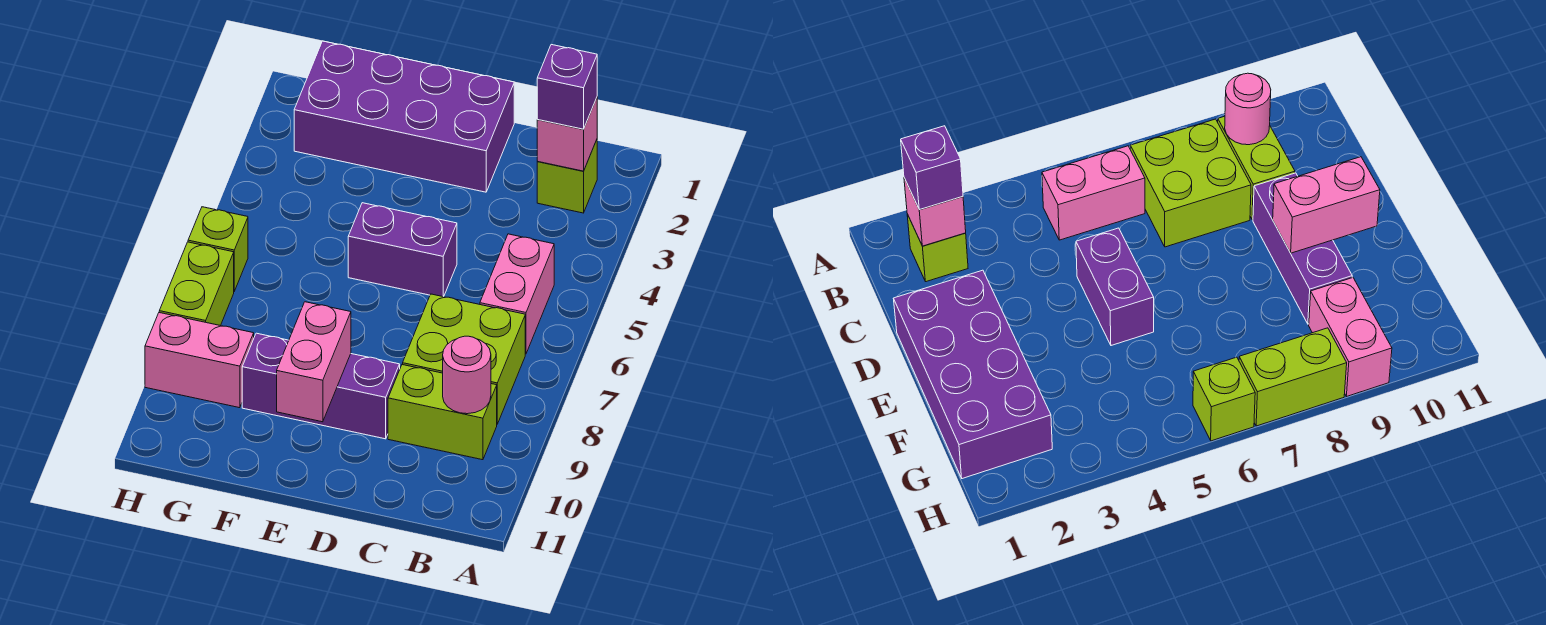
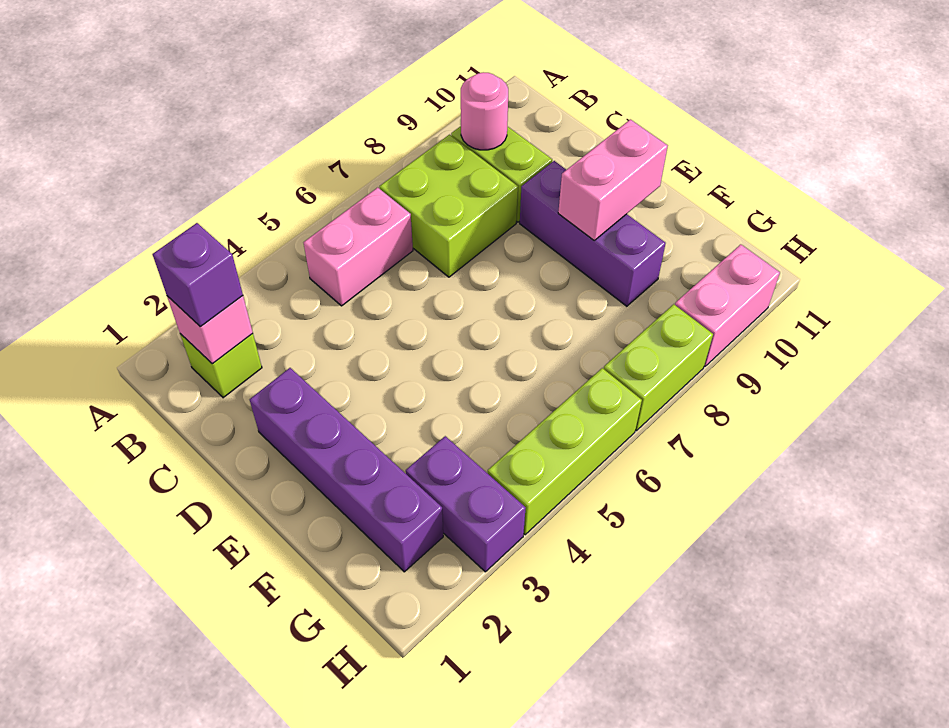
purple 2x4 brick [294,41,514,192] -> purple 1x4 brick [250,368,443,572]
purple 1x2 brick [348,203,457,297] -> purple 1x2 brick moved to [406,436,526,572]
pink 1x2 brick [145,313,254,408] -> pink 1x2 brick turned to [675,245,780,367]
lime 1x1 brick [188,207,248,291] -> lime 1x3 brick [488,368,642,535]

